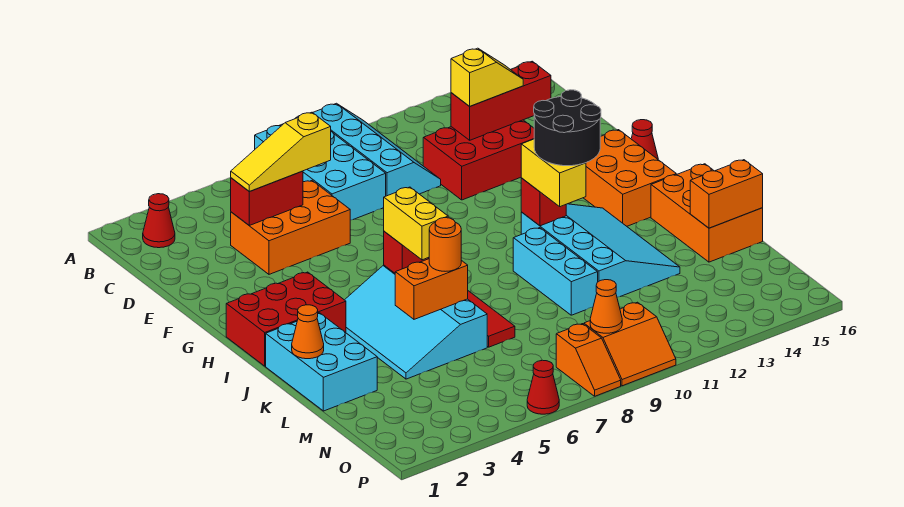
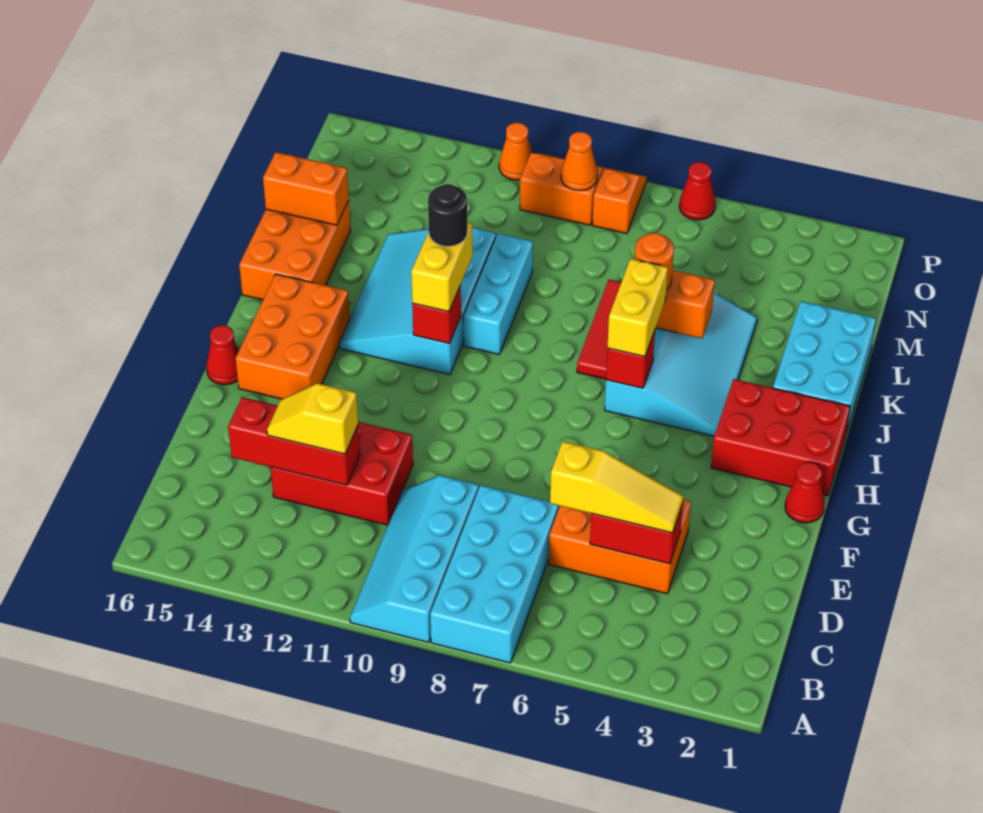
red 1x1 cone [143,194,175,248] -> red 1x1 cone moved to [785,462,825,523]
black 2x2 round brick [534,90,601,166] -> black 1x1 round brick [428,184,467,247]
orange 1x1 cone [292,305,324,359] -> orange 1x1 cone moved to [499,123,532,180]

